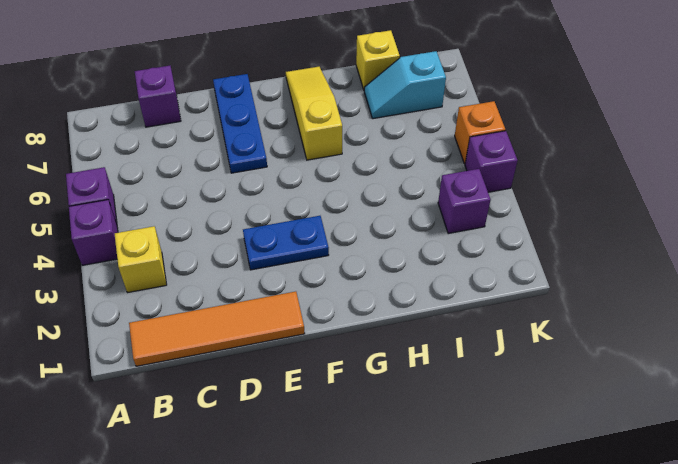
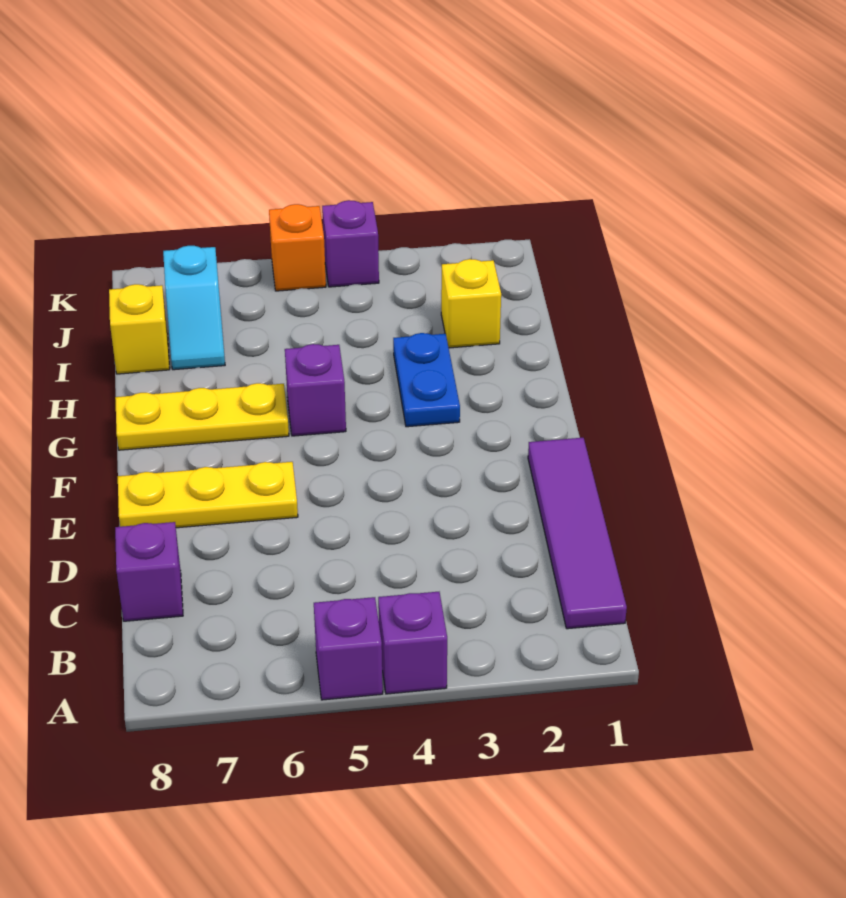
orange 1x4 tile [129,291,305,366] -> purple 1x4 tile [528,438,627,629]
yellow 1x1 brick [115,226,167,293] -> yellow 1x1 brick moved to [441,259,501,348]
blue 1x2 plate [243,216,329,270] -> blue 1x2 plate moved to [393,333,460,427]
blue 1x3 plate [213,74,267,173] -> yellow 1x3 plate [118,462,298,528]
yellow 1x3 slope [286,67,342,160] -> yellow 1x3 plate [115,383,289,450]
purple 1x1 brick [438,169,490,234] -> purple 1x1 brick moved to [285,344,346,436]

